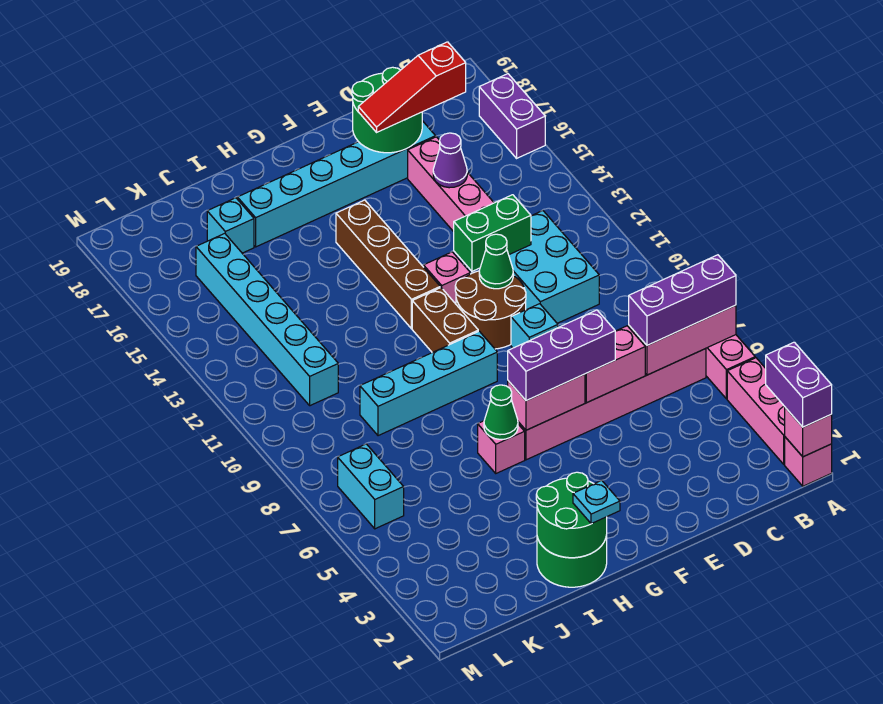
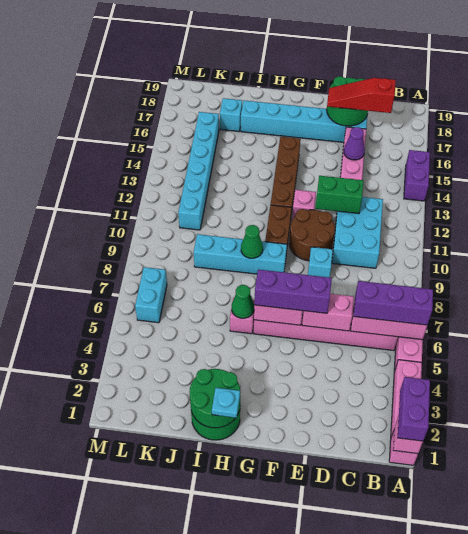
purple 1x2 brick [479,74,545,158] -> purple 1x2 brick moved to [404,150,430,201]
green 1x1 cone [479,234,513,289] -> green 1x1 cone moved to [241,225,263,258]

